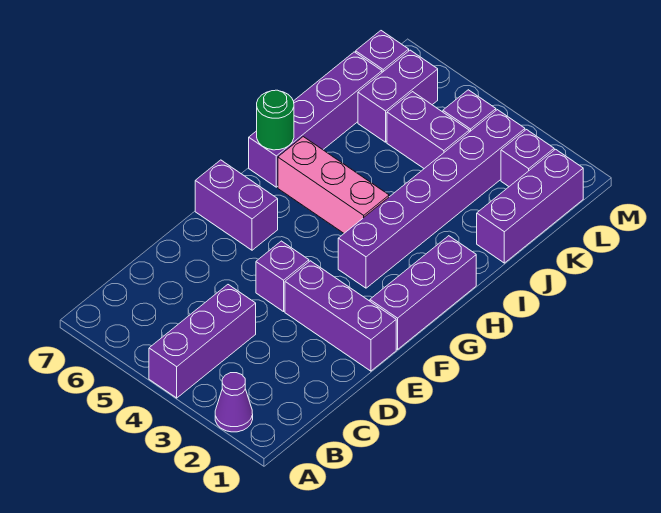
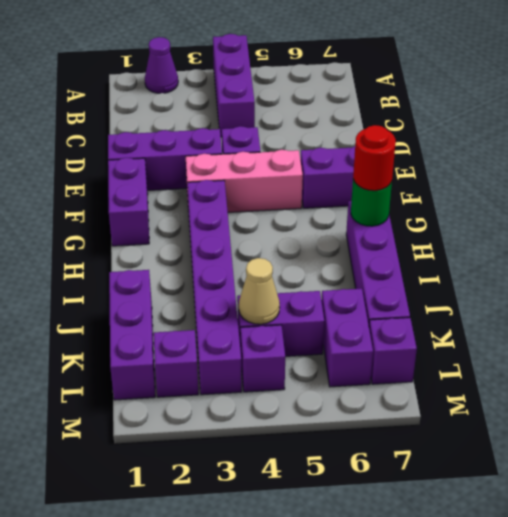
purple 1x3 brick [370,236,476,349] -> purple 1x2 brick [108,158,149,246]
pink 1x3 brick [278,137,389,233] -> pink 1x3 brick moved to [186,150,303,212]
none -> red 1x1 round brick [353,125,396,191]
none -> tan 1x1 cone [239,258,280,324]

